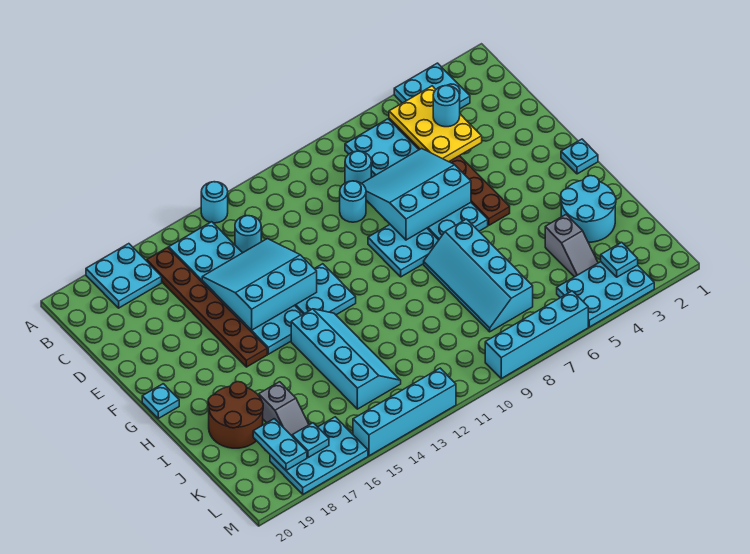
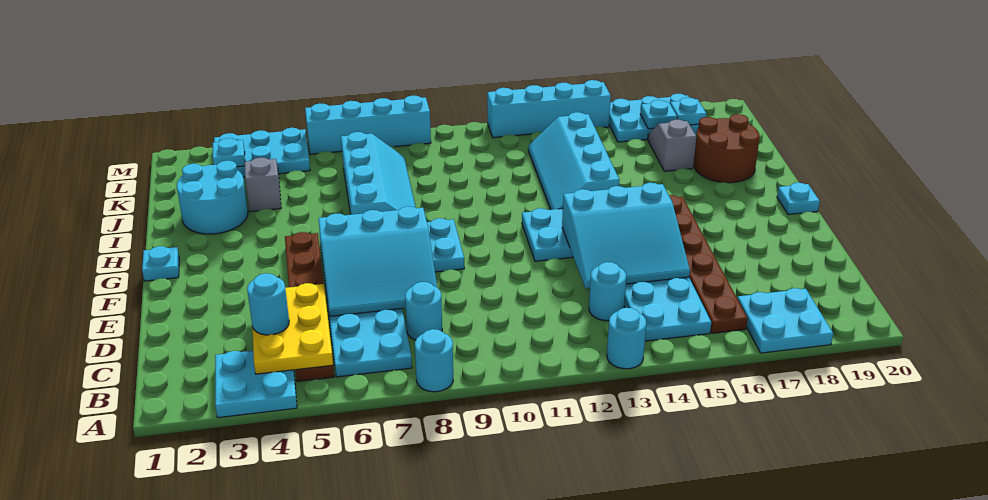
cyan 1x1 round brick [340,181,366,222] -> cyan 1x1 round brick moved to [415,329,453,392]
cyan 1x2 plate [253,419,307,470] -> cyan 1x1 plate [670,97,706,125]

